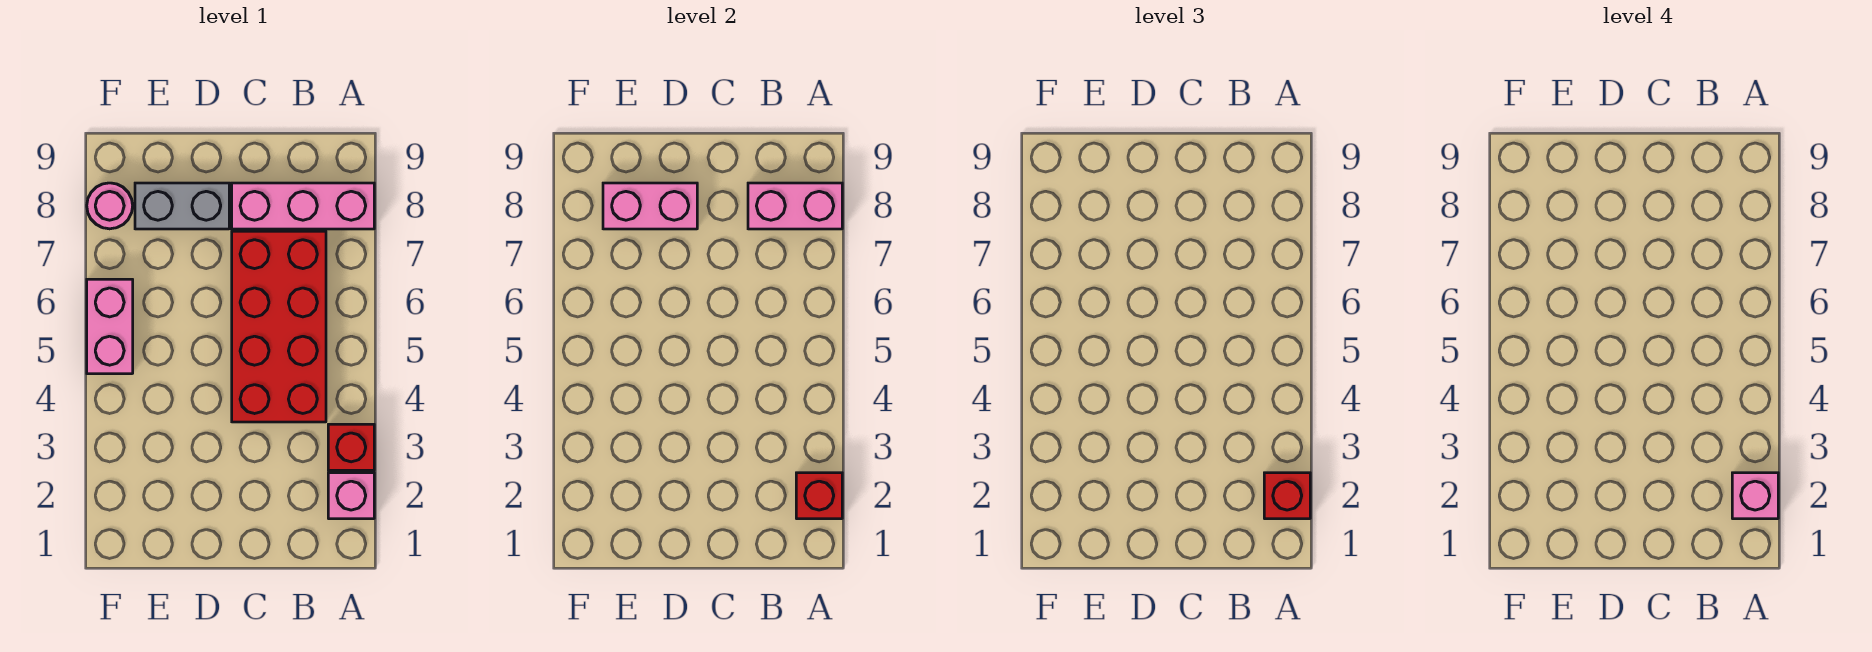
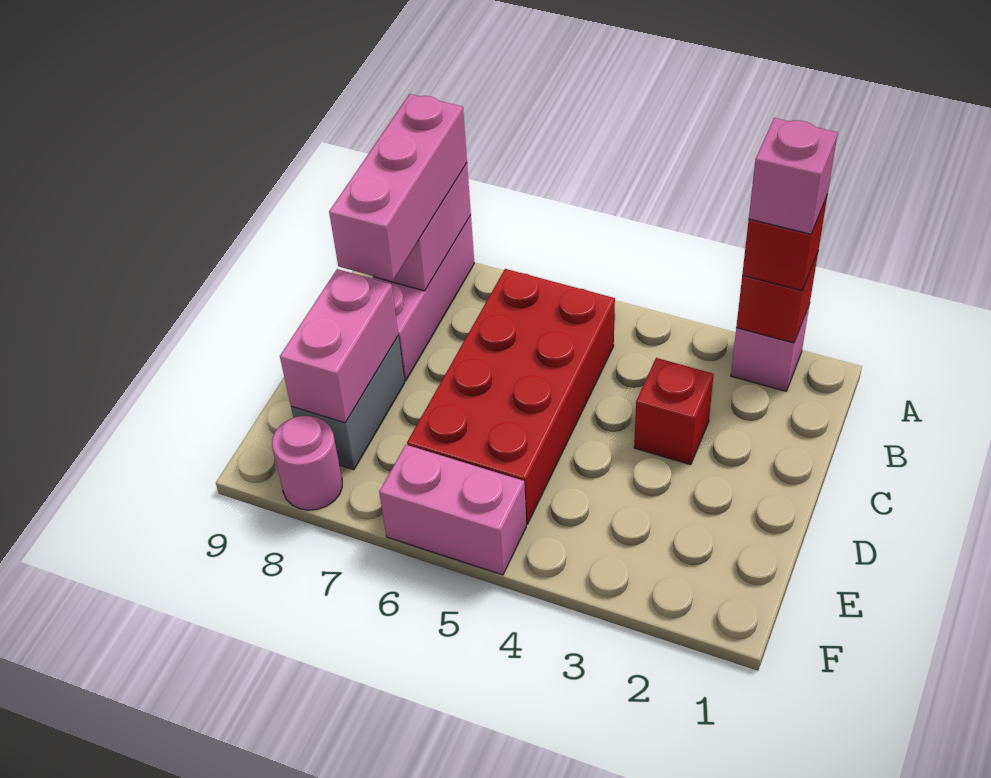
red 1x1 brick [328,424,374,470] -> red 1x1 brick moved to [634,358,714,465]
none -> pink 1x3 brick [329,94,467,281]
red 2x4 brick [232,231,326,422] -> red 2x4 brick turned to [407,269,615,524]

